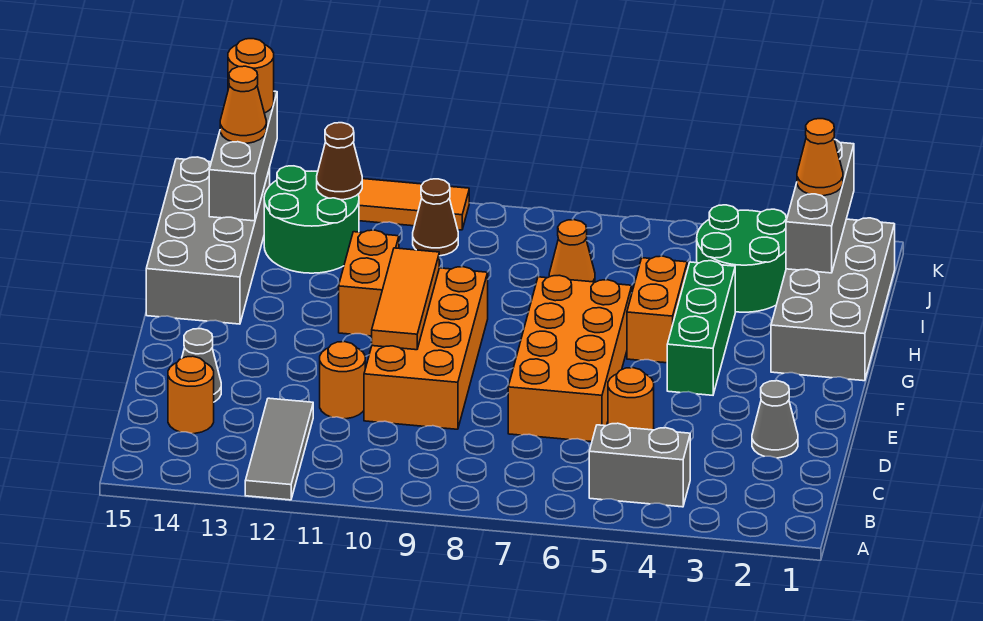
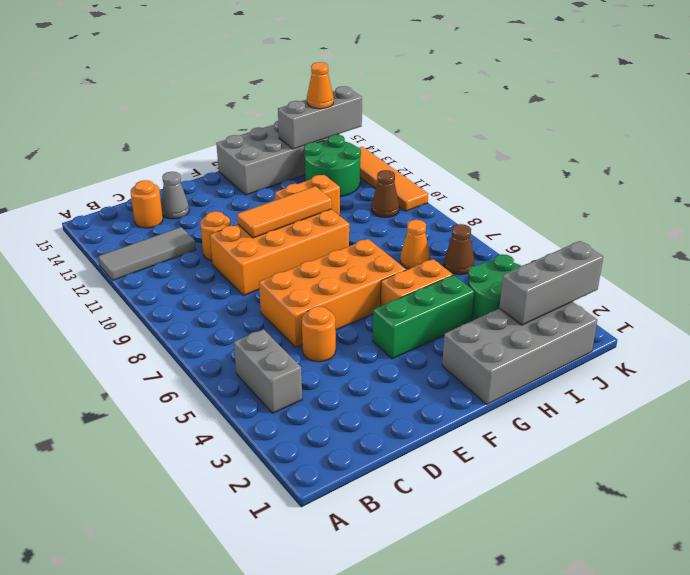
grey 1x1 cone [752,381,798,458] -> none
orange 1x1 cone [797,119,843,196] -> none
brown 1x1 cone [317,123,362,200] -> brown 1x1 cone moved to [444,224,474,275]
orange 1x1 round brick [228,39,274,113] -> none

